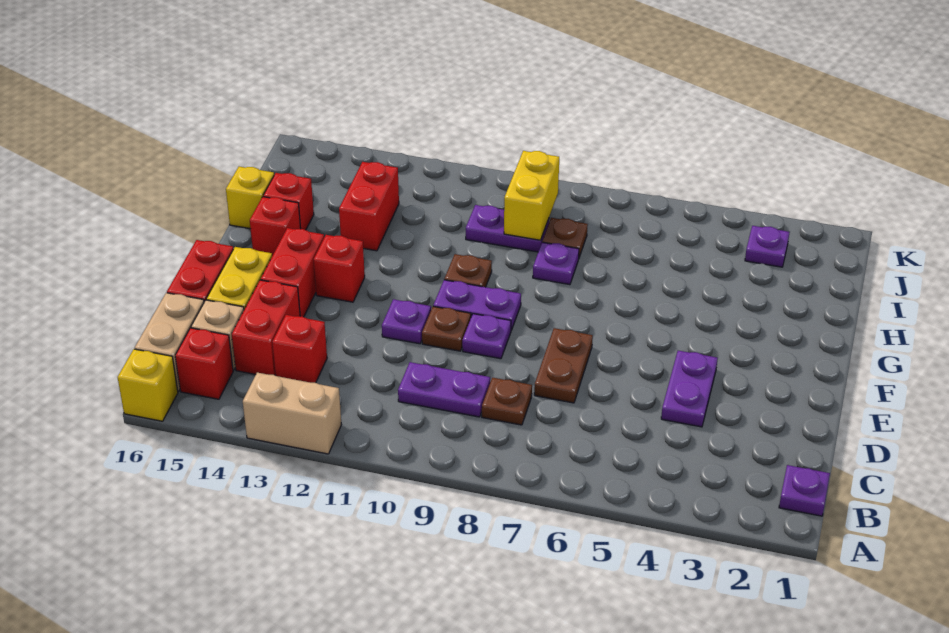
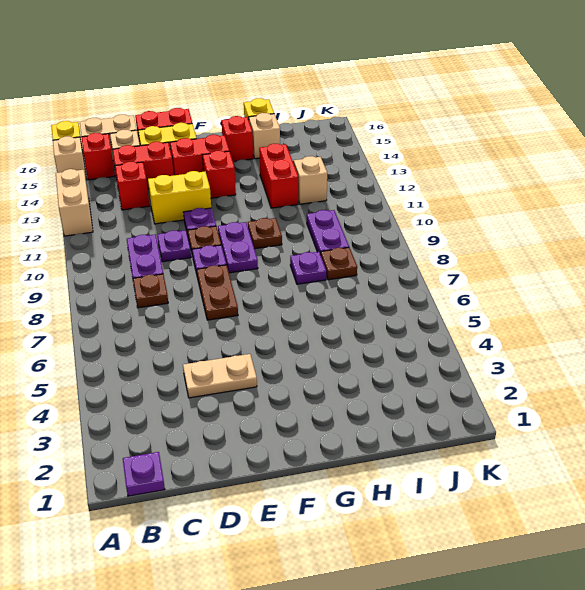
none -> tan 1x1 brick [53,136,86,178]
purple 1x2 plate [661,351,718,427] -> tan 1x2 plate [183,354,257,398]
brown 1x2 plate [534,328,593,403] -> brown 1x2 plate turned to [197,265,238,320]
red 1x2 brick [339,162,399,251] -> red 1x2 brick turned to [259,144,298,208]
red 1x1 brick [263,173,314,230] -> tan 1x1 brick [249,113,280,159]
yellow 1x2 brick [504,151,559,240] -> yellow 1x2 brick moved to [148,171,211,224]
none -> tan 1x1 brick [294,156,327,204]
purple 1x1 plate [745,226,789,267] -> purple 1x1 plate moved to [157,230,191,262]

